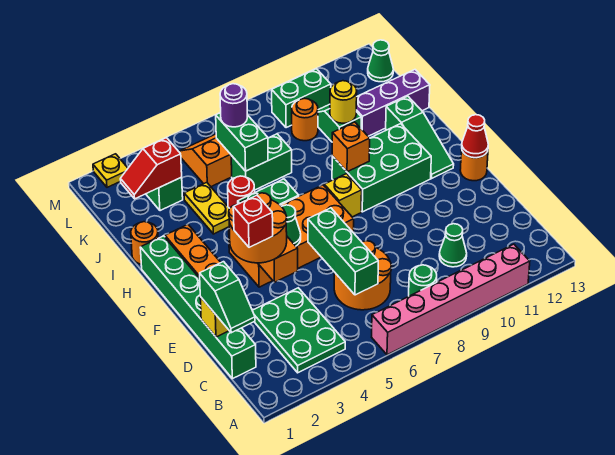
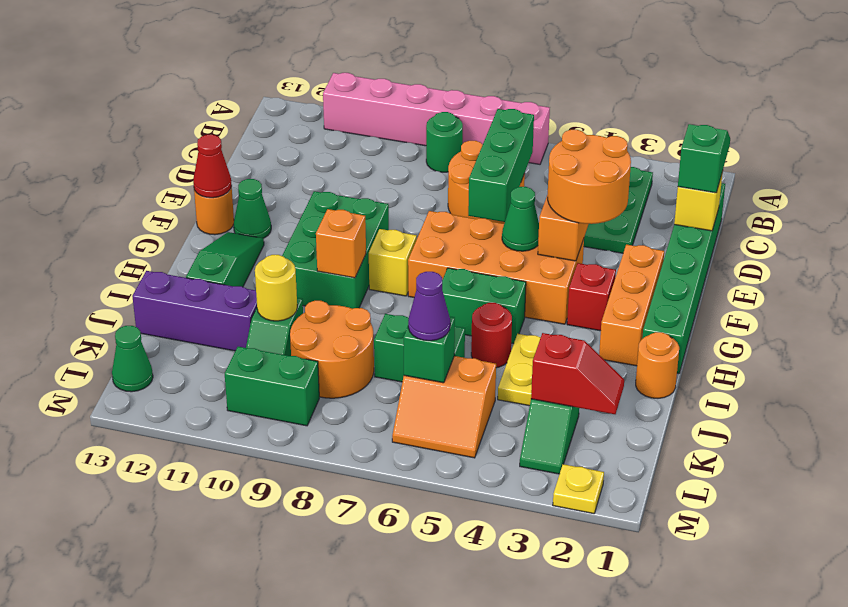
green 1x1 cone [439,224,467,267] -> green 1x1 cone moved to [234,179,271,238]
red 1x1 brick [233,195,273,247] -> red 1x1 brick moved to [567,263,616,331]
green 2x3 brick [332,124,431,212] -> green 2x3 brick turned to [282,191,389,309]
green 1x2 brick [216,113,268,171] -> green 1x1 brick [403,317,455,383]
purple 1x1 round brick [220,84,247,127] -> purple 1x1 cone [408,272,450,341]
orange 1x1 round brick [292,98,318,141] -> orange 2x2 round brick [290,301,374,398]

